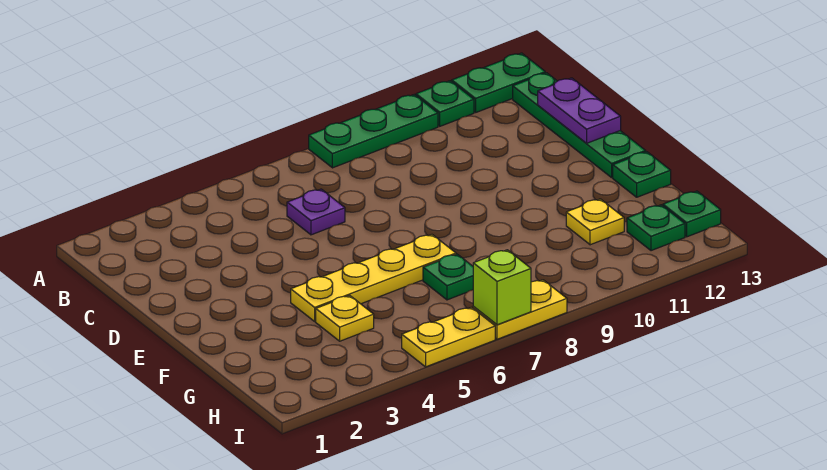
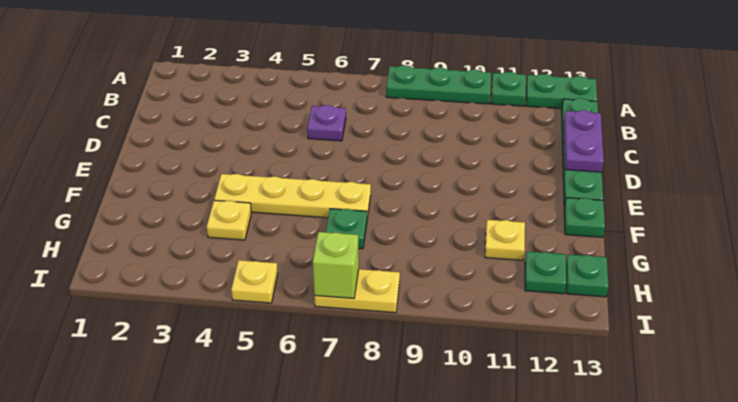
yellow 1x2 plate [402,307,495,367] -> yellow 1x1 plate [231,260,278,303]

